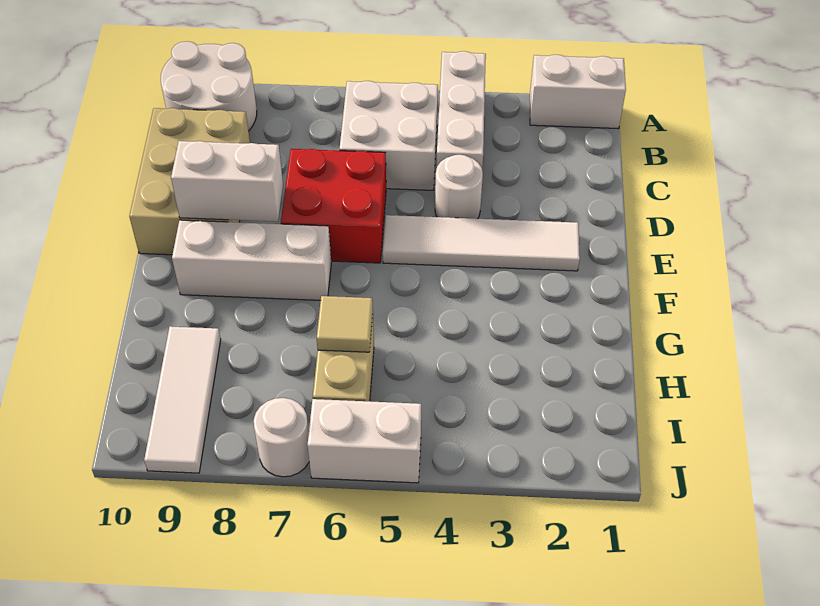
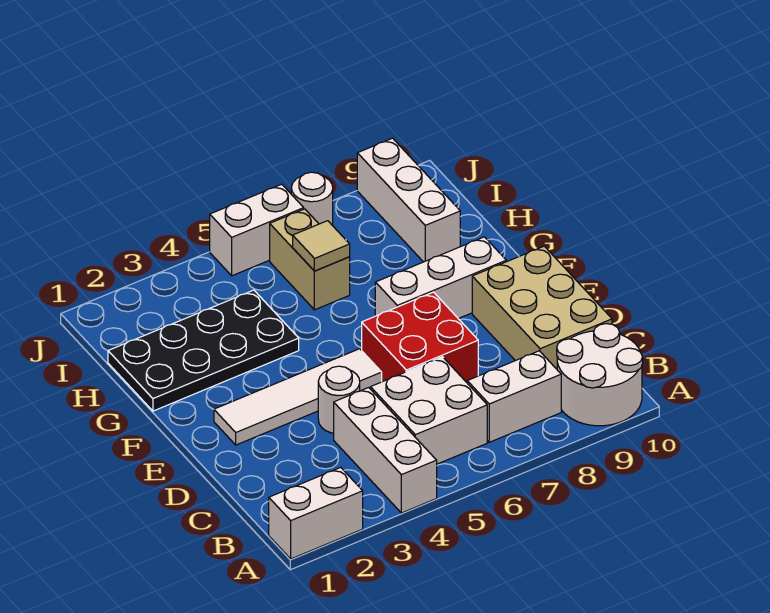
white 1x2 brick [171,141,283,222] -> white 1x2 brick moved to [467,351,561,442]
none -> black 2x4 plate [108,290,299,411]
white 1x3 tile [144,326,221,473] -> white 1x3 brick [357,138,460,262]

